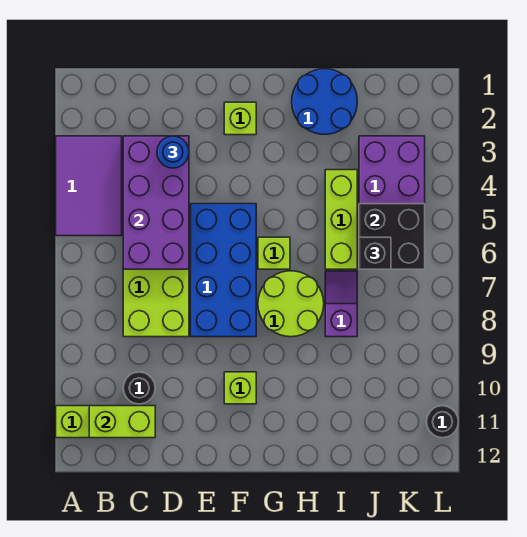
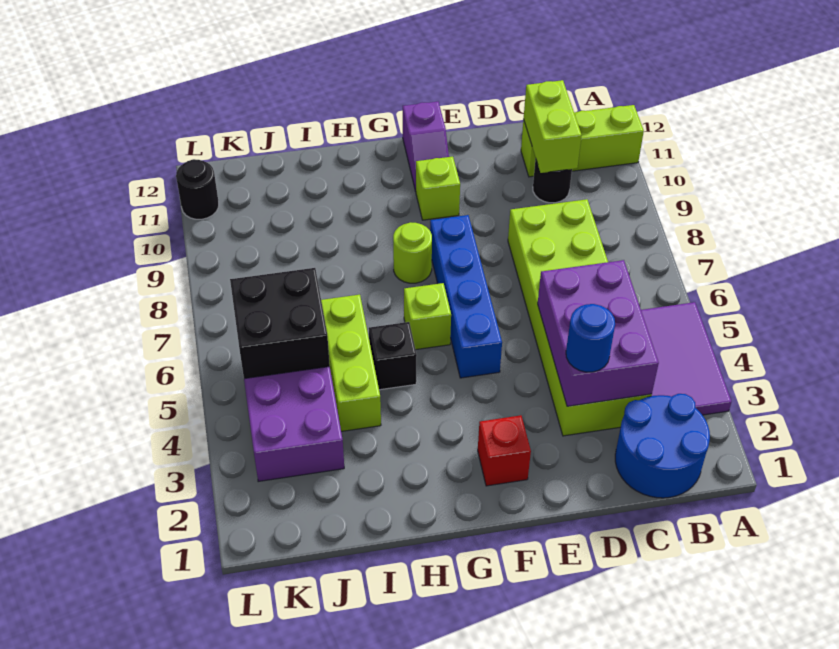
lime 1x2 brick [89,406,155,438] -> lime 1x2 brick turned to [524,80,582,173]
purple 2x4 brick [123,136,189,269] -> purple 2x3 brick [538,260,659,406]
blue 2x4 brick [191,204,256,337] -> blue 1x4 brick [430,215,502,378]
lime 1x1 brick [224,102,256,135] -> red 1x1 brick [478,415,531,486]
lime 2x2 round brick [258,271,324,337] -> lime 1x1 round brick [393,222,432,283]
blue 2x2 round brick [292,69,357,134] -> blue 2x2 round brick moved to [615,394,710,498]
purple 1x2 slope [325,271,357,337] -> purple 1x2 slope moved to [403,102,449,191]
black 1x1 brick [359,237,391,269] -> black 1x1 brick moved to [369,322,417,390]

